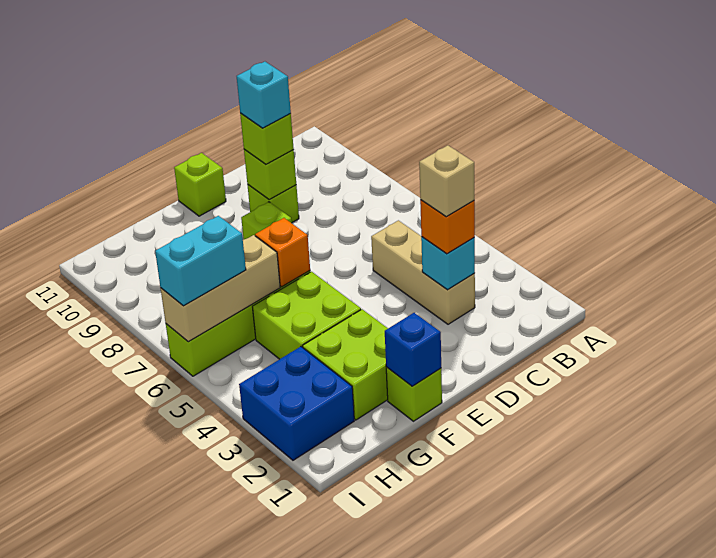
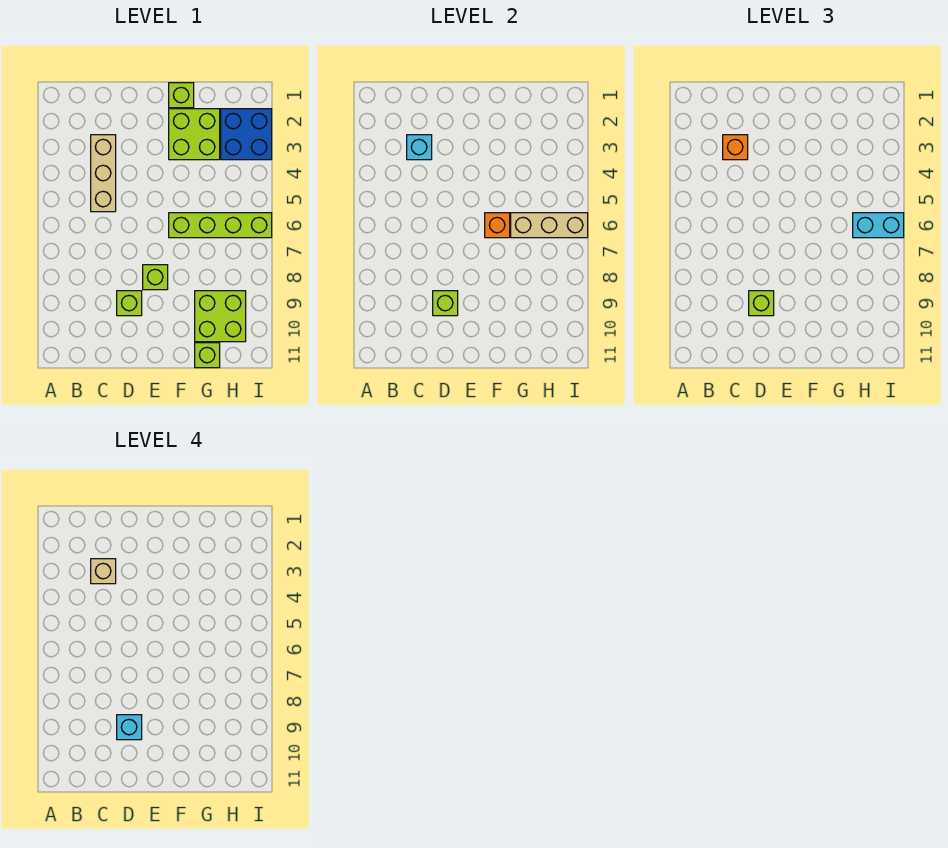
lime 1x1 brick [174,153,226,216] -> lime 1x1 brick moved to [195,343,220,368]
blue 1x1 brick [385,313,441,386] -> none
lime 2x2 brick [252,272,361,359] -> lime 2x2 brick moved to [195,291,246,342]

